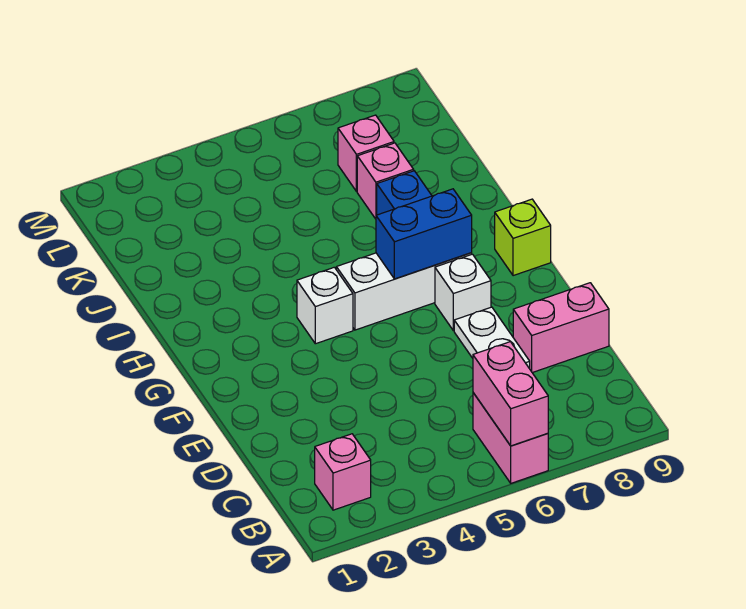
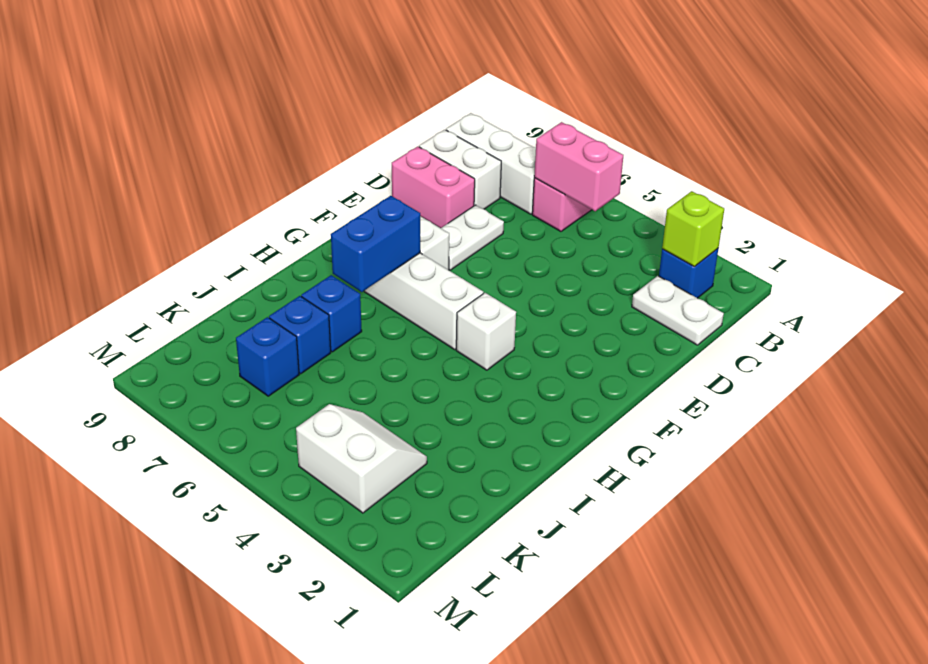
pink 1x2 brick [473,342,548,446] -> pink 1x2 brick turned to [534,122,623,211]
pink 1x1 brick [315,434,371,510] -> blue 1x1 brick [659,249,718,298]
none -> white 1x3 brick [446,113,536,214]
none -> white 1x2 plate [632,276,724,345]
none -> white 1x2 brick [419,130,501,209]
blue 1x2 brick [376,189,472,279] -> blue 1x2 brick turned to [331,196,420,292]
lime 1x1 brick [495,199,551,276] -> lime 1x1 brick moved to [662,191,724,267]
pink 1x1 brick [357,143,414,219] -> blue 1x1 brick [269,296,331,374]
none -> white 2x2 slope [296,404,427,513]
pink 1x1 brick [338,115,394,192] -> blue 1x1 brick [236,317,299,396]

